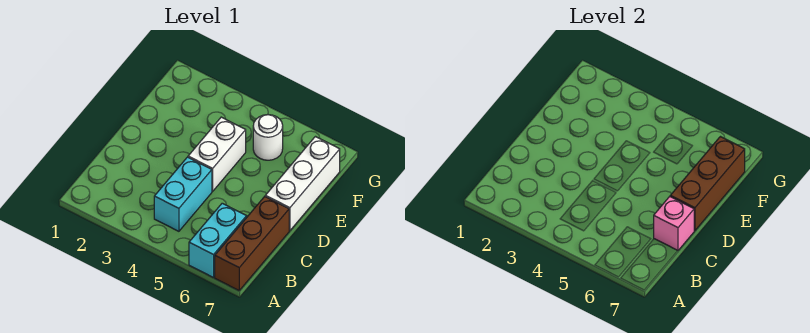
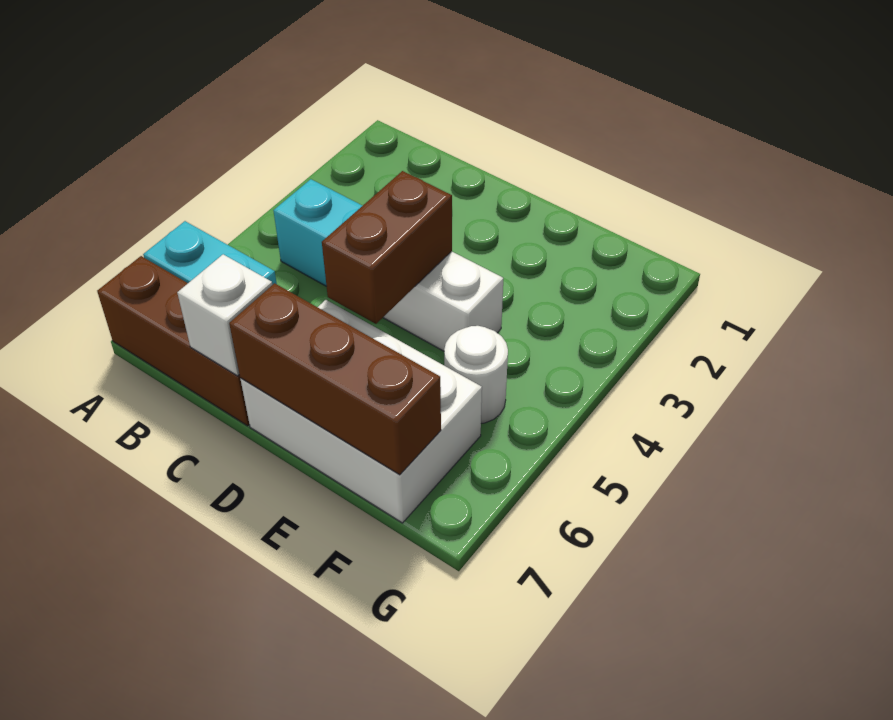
pink 1x1 brick [654,197,694,251] -> white 1x1 brick [177,254,272,376]
none -> brown 1x2 brick [322,171,452,324]
white 1x3 brick [265,137,340,231] -> white 2x3 brick [240,300,482,523]

